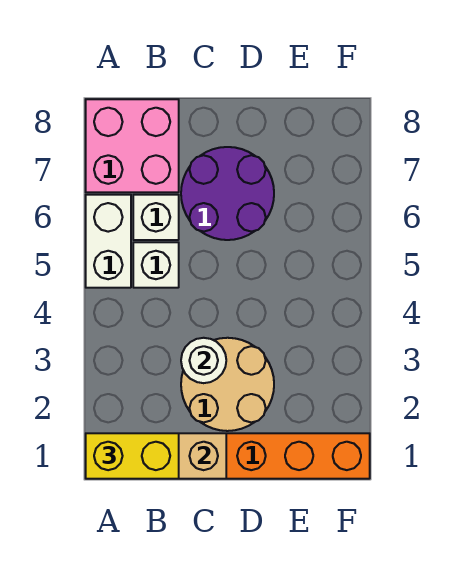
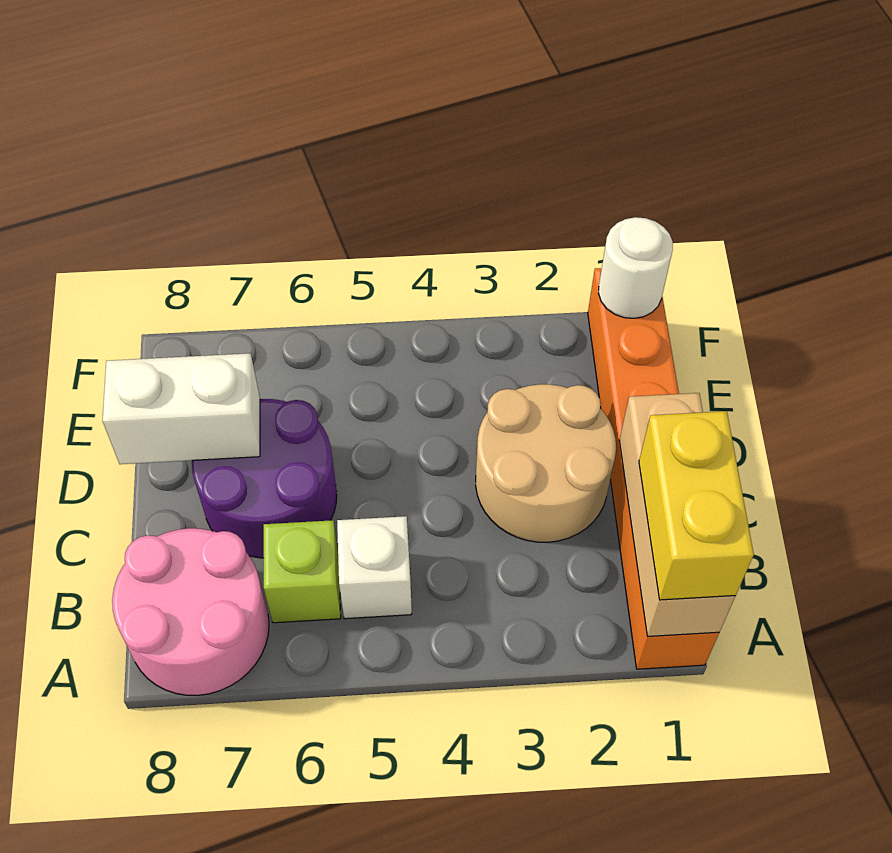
white 1x2 brick [86,195,131,288] -> white 1x2 brick moved to [103,353,260,464]
pink 2x2 brick [86,99,179,192] -> pink 2x2 round brick [112,528,269,695]
white 1x1 brick [133,195,179,240] -> lime 1x1 brick [264,520,341,623]
white 1x1 round brick [181,338,226,383] -> white 1x1 round brick moved to [598,217,673,318]

